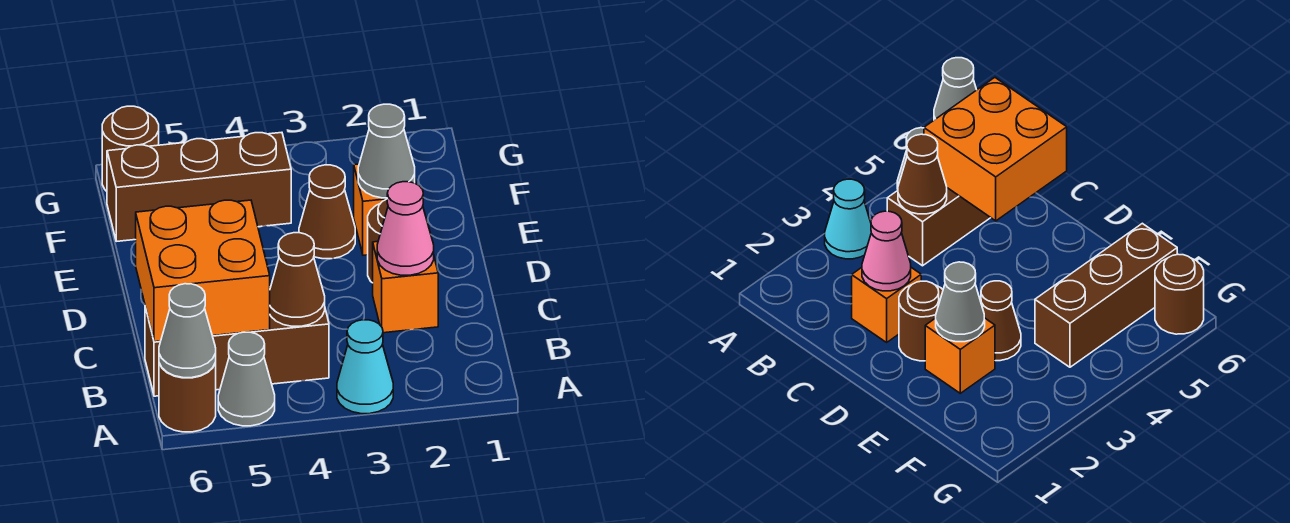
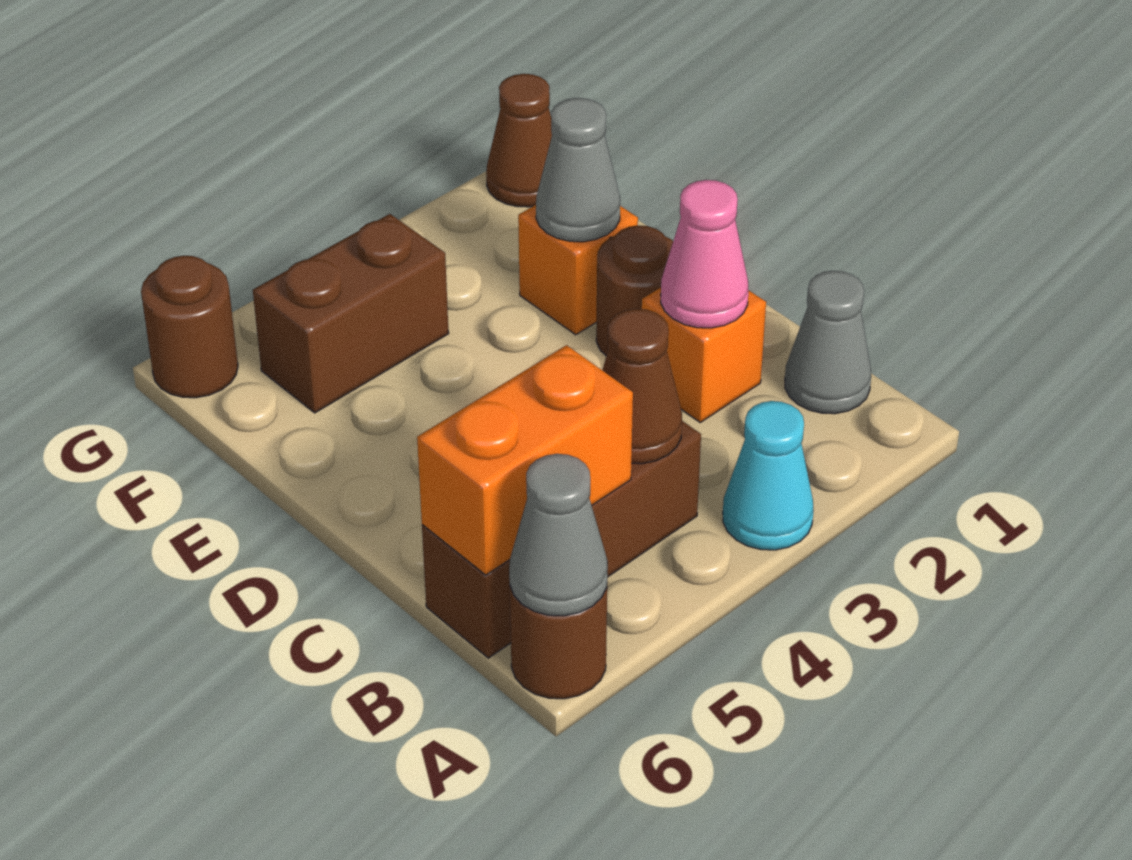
grey 1x1 cone [218,332,275,426] -> grey 1x1 cone moved to [785,271,871,414]
orange 2x2 brick [136,200,270,342] -> orange 1x2 brick [417,345,633,575]
brown 1x1 cone [299,165,355,259] -> brown 1x1 cone moved to [486,74,552,207]
brown 1x3 brick [107,132,291,241] -> brown 1x2 brick [253,214,449,413]

